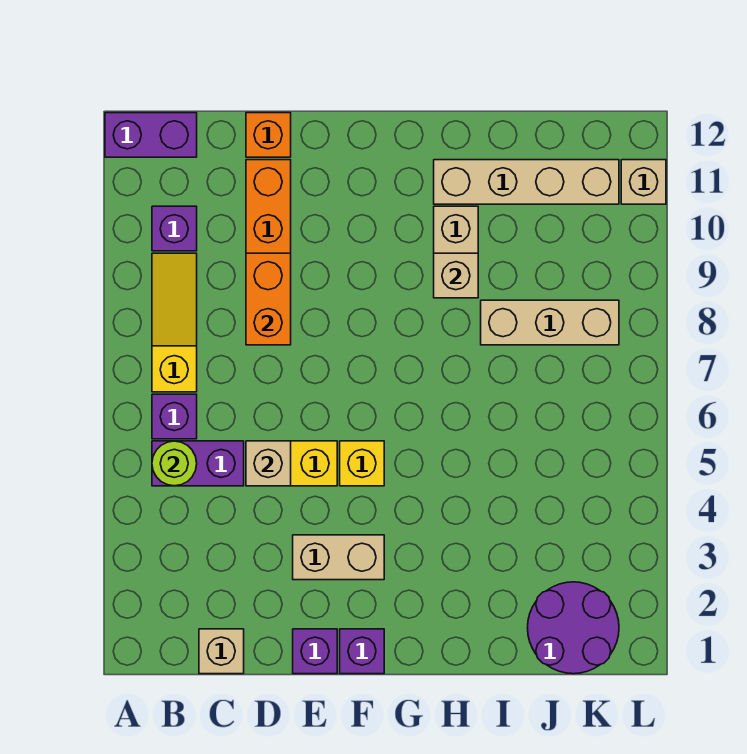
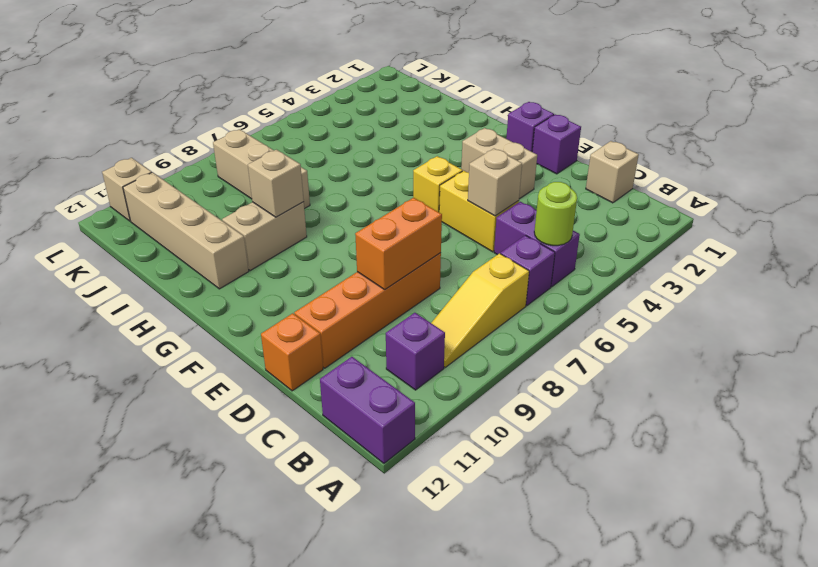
purple 2x2 round brick [528,582,619,674] -> none

